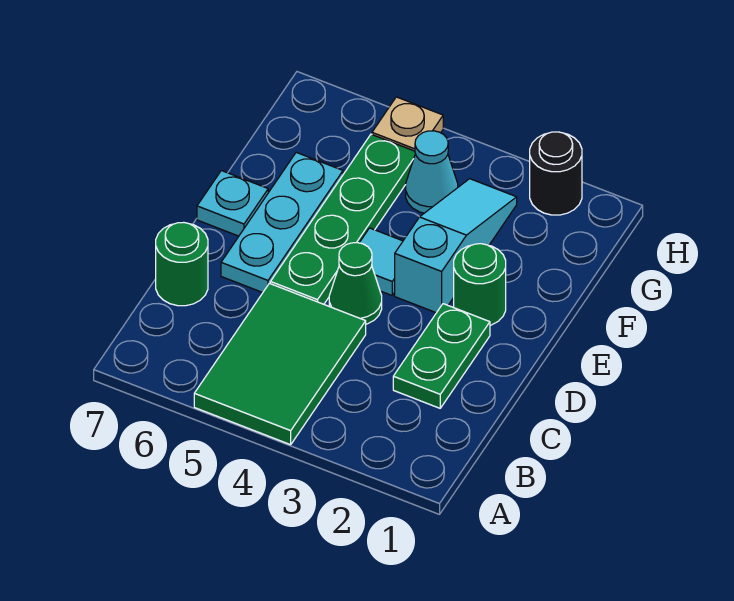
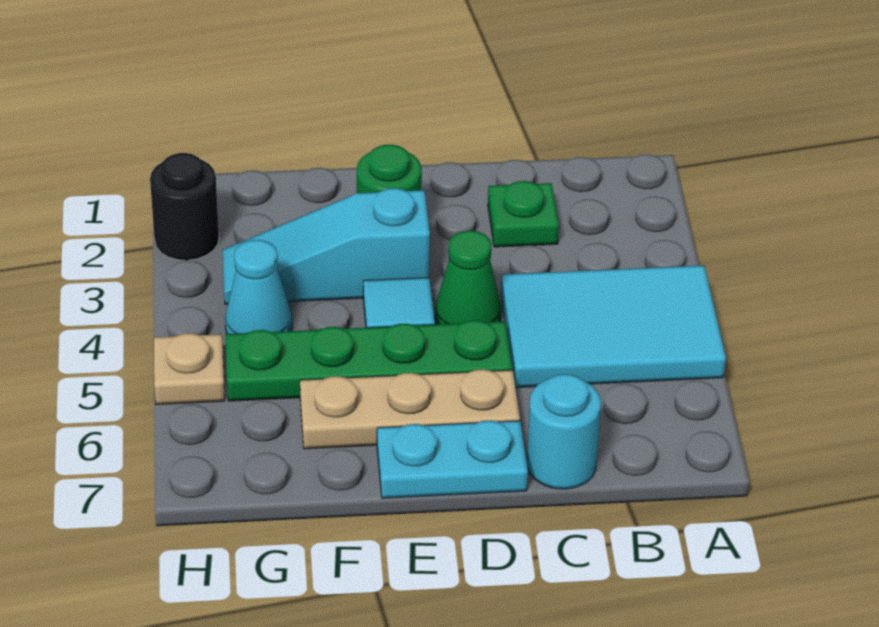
green 2x3 tile [194,283,366,445] -> cyan 2x3 tile [501,265,726,388]
green 1x2 plate [393,304,490,408] -> green 1x1 plate [488,181,559,247]
green 1x1 round brick [156,222,208,306] -> cyan 1x1 round brick [527,374,601,489]
cyan 1x3 plate [221,152,343,293] -> tan 1x3 plate [300,369,520,449]
cyan 1x1 plate [197,171,268,236] -> cyan 1x2 plate [377,420,528,498]

